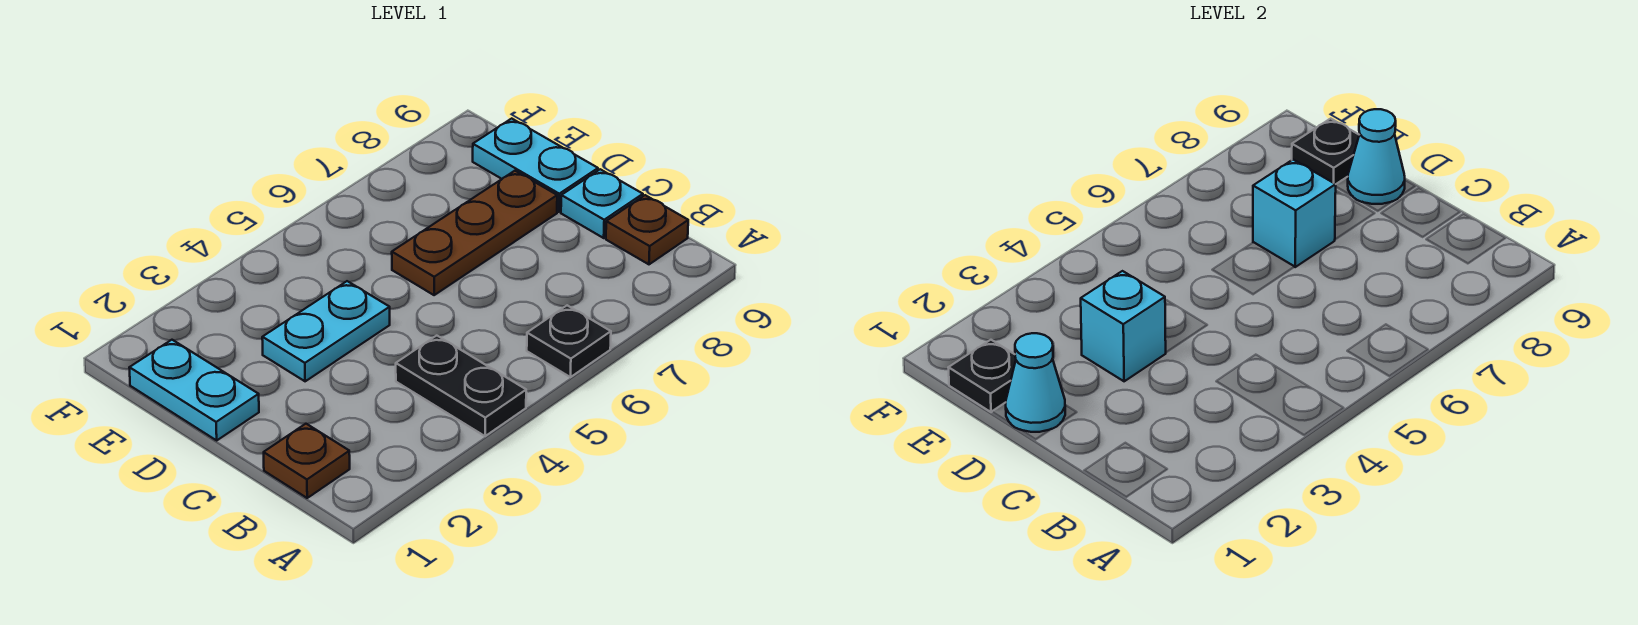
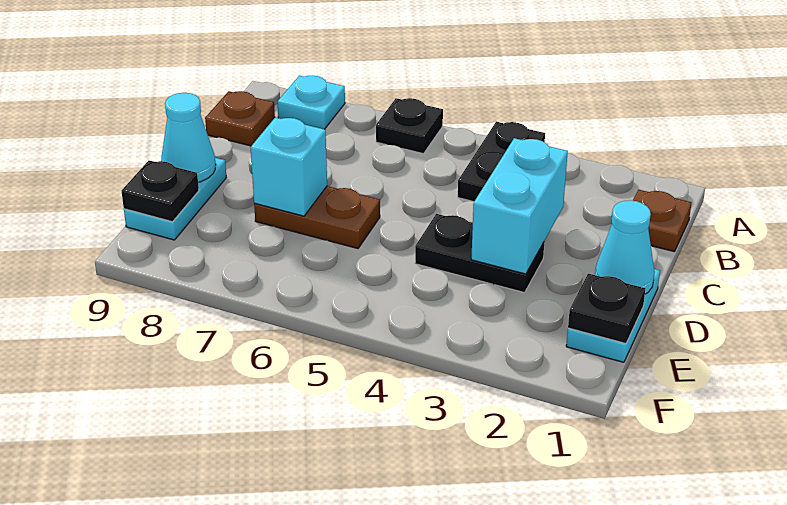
cyan 1x1 plate [561,169,643,238] -> cyan 1x1 plate moved to [278,76,345,129]
cyan 1x2 plate [262,281,390,381] -> black 1x2 plate [415,214,544,293]
cyan 1x1 brick [1081,271,1166,381] -> cyan 1x2 brick [471,138,568,274]
brown 1x3 plate [392,171,557,295] -> brown 1x2 plate [254,186,380,249]

